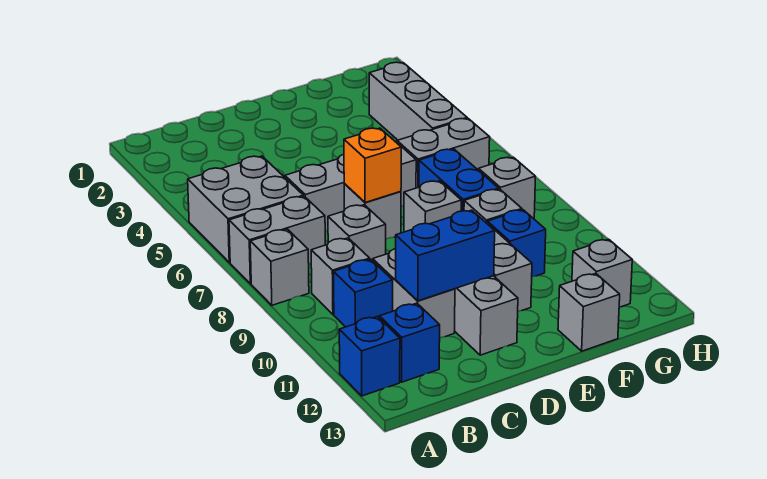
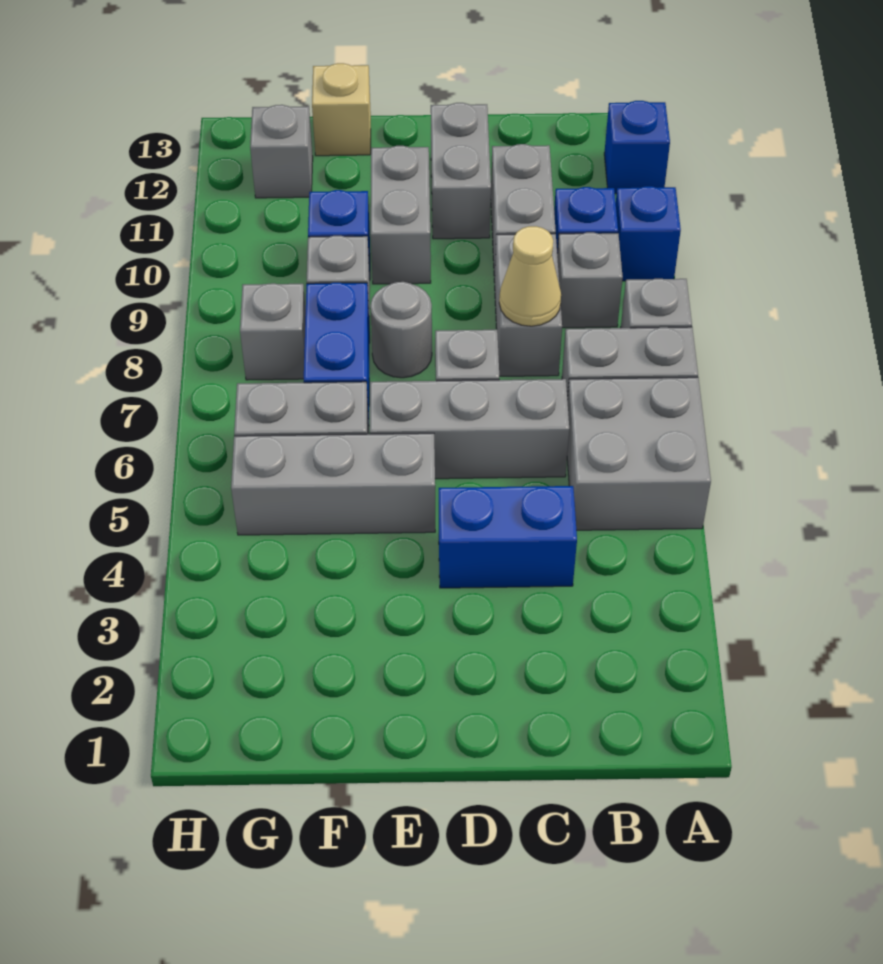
blue 1x1 brick [379,303,440,382] -> blue 1x1 brick moved to [616,186,681,281]
grey 1x1 brick [328,205,386,261] -> grey 1x2 brick [494,234,562,376]
none -> tan 1x1 cone [499,226,561,326]
blue 1x2 brick [396,210,495,301] -> blue 1x2 brick moved to [439,486,577,588]
orange 1x1 brick [344,128,401,203] -> none
grey 1x1 brick [404,181,461,232] -> grey 1x1 round brick [370,282,432,378]
grey 1x1 brick [558,273,620,351] -> tan 1x1 brick [312,63,371,156]
grey 1x3 brick [369,62,467,140] -> grey 1x3 brick turned to [231,433,435,535]

